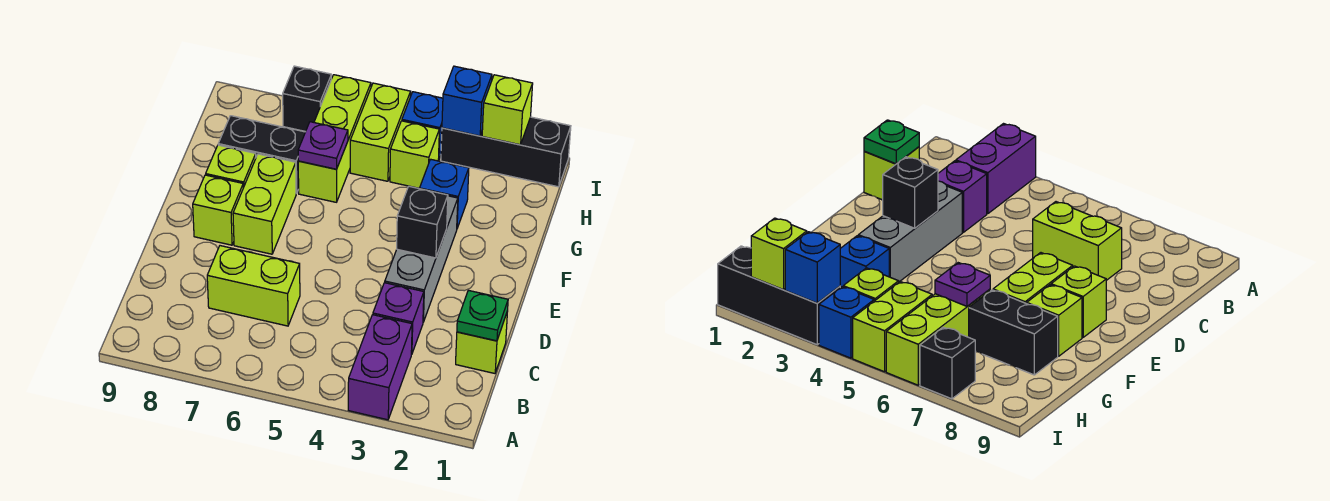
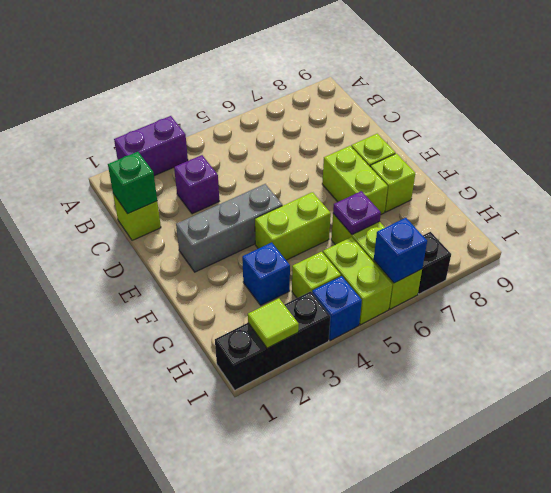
purple 1x2 brick [348,315,412,420] -> purple 1x2 brick turned to [114,116,188,176]
green 1x1 plate [457,290,508,341] -> green 1x1 brick [108,152,157,214]
lime 1x2 brick [207,246,300,326] -> lime 1x2 brick moved to [255,192,331,260]
grey 1x3 brick [385,196,458,322] -> grey 1x3 brick turned to [176,184,282,272]
black 1x1 brick [397,186,448,258] -> none
black 1x2 brick [218,116,305,194] -> none
lime 1x1 brick [482,75,533,145] -> lime 1x1 tile [248,298,299,348]
blue 1x1 brick [442,66,492,136] -> blue 1x1 brick moved to [374,218,427,283]

